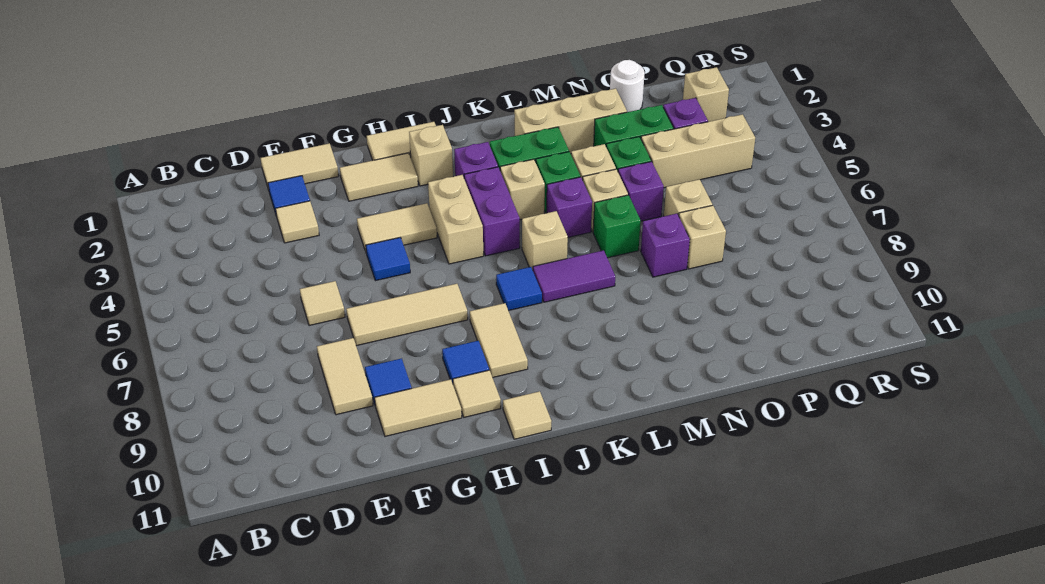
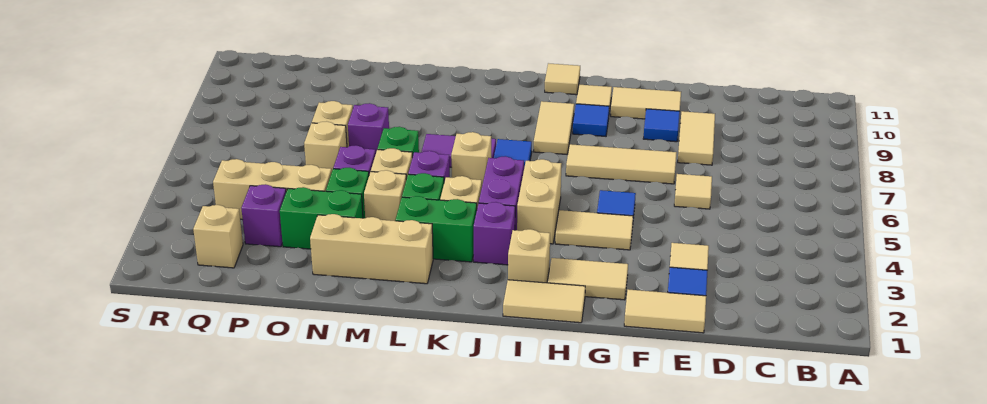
white 1x1 round brick [610,60,645,112] -> none

